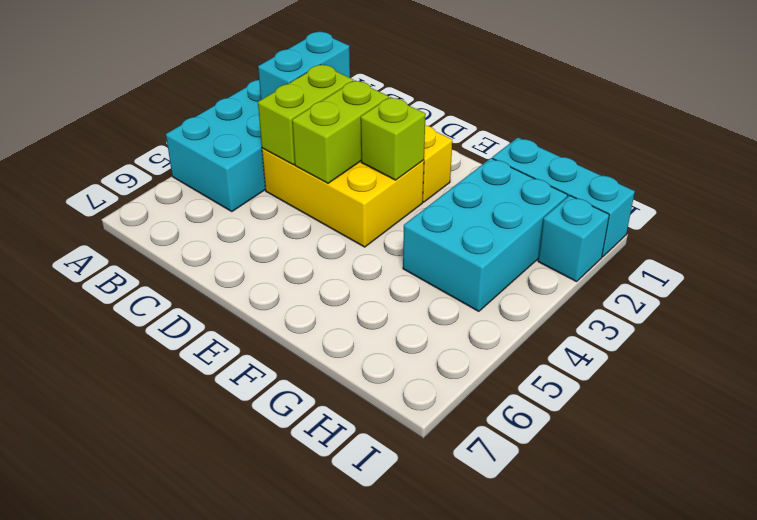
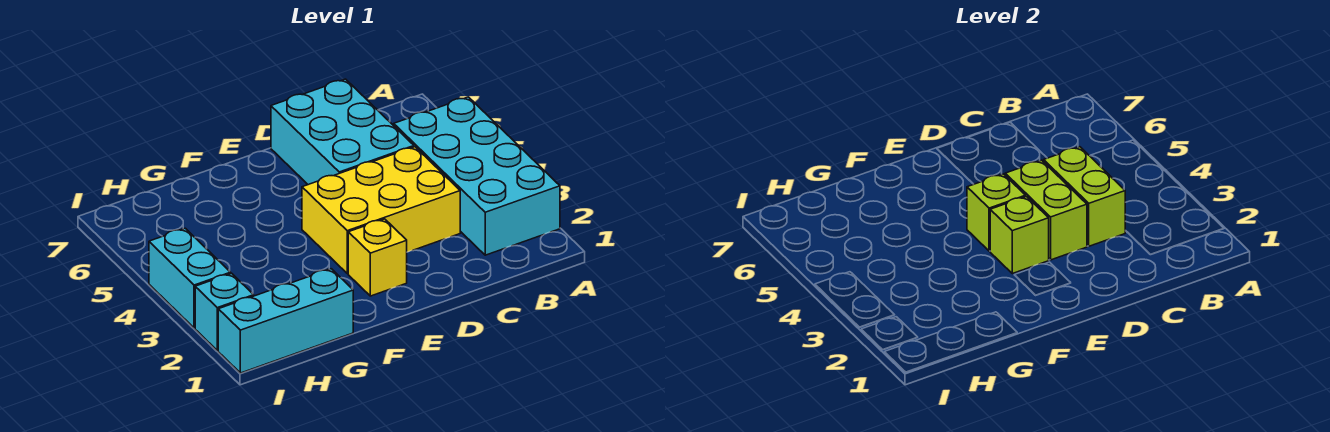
cyan 1x2 brick [258,32,350,100] -> cyan 1x2 brick moved to [149,228,231,328]
none -> lime 1x1 brick [967,174,1026,251]
cyan 2x3 brick [403,158,567,311] -> cyan 2x3 brick moved to [271,79,414,185]

